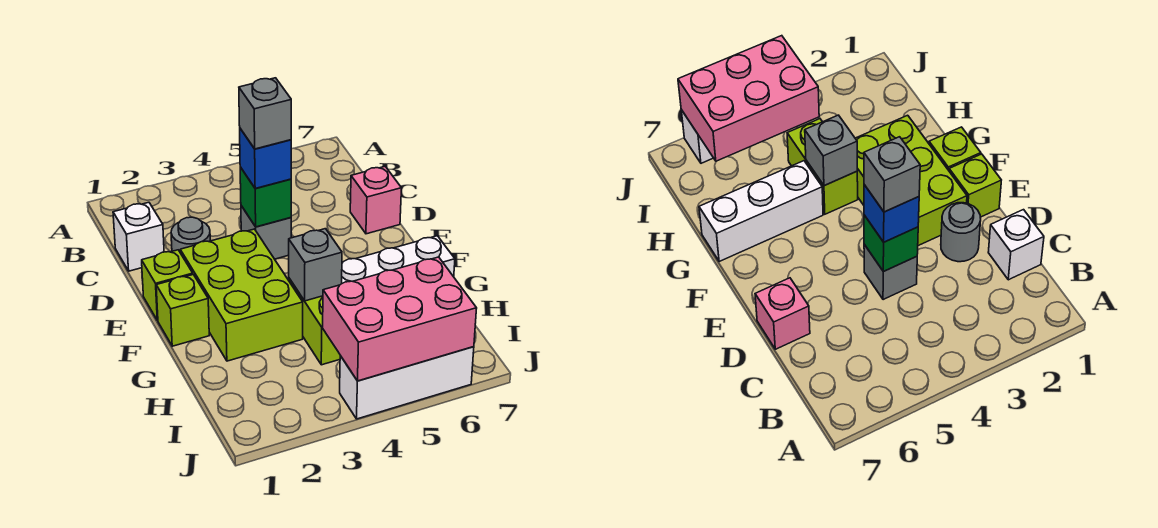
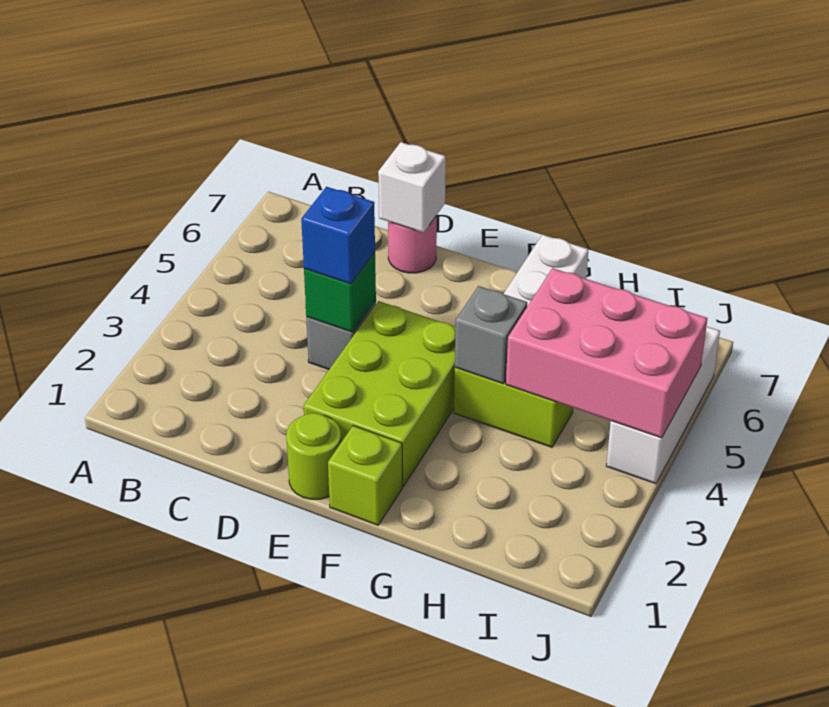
white 1x1 brick [113,202,164,271] -> white 1x1 brick moved to [378,142,446,233]
grey 1x1 round brick [171,217,210,252] -> none
grey 1x1 brick [239,78,291,149] -> none
pink 1x1 brick [350,167,401,234] -> pink 1x1 round brick [388,215,437,273]
lime 1x1 brick [142,250,193,321] -> lime 1x1 round brick [286,413,341,499]
lime 2x3 brick [180,229,303,361] -> lime 2x3 brick turned to [304,301,456,486]
pink 2x3 brick [323,257,477,381] -> pink 2x3 brick turned to [506,268,707,438]

